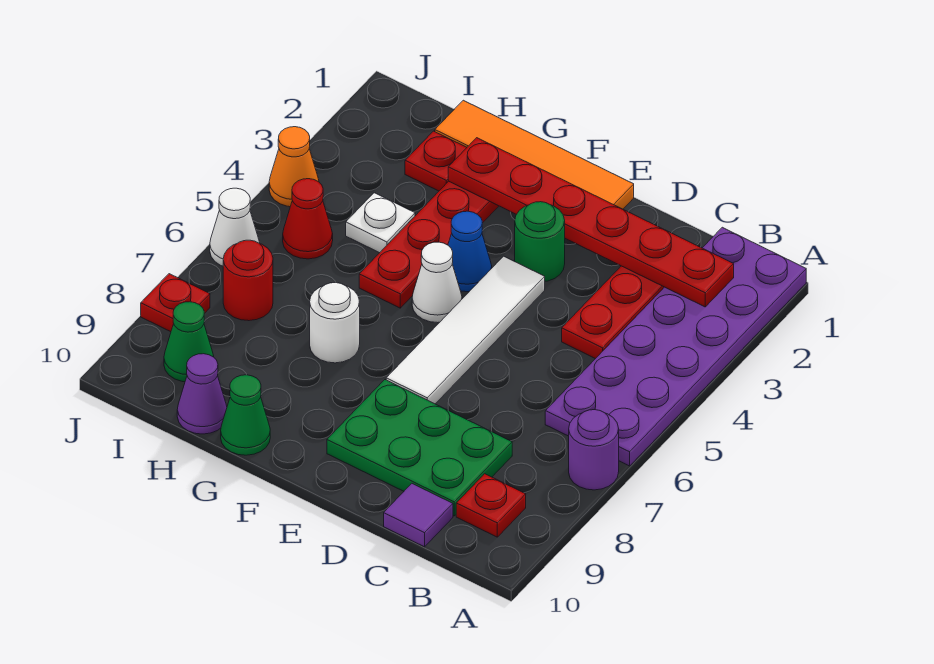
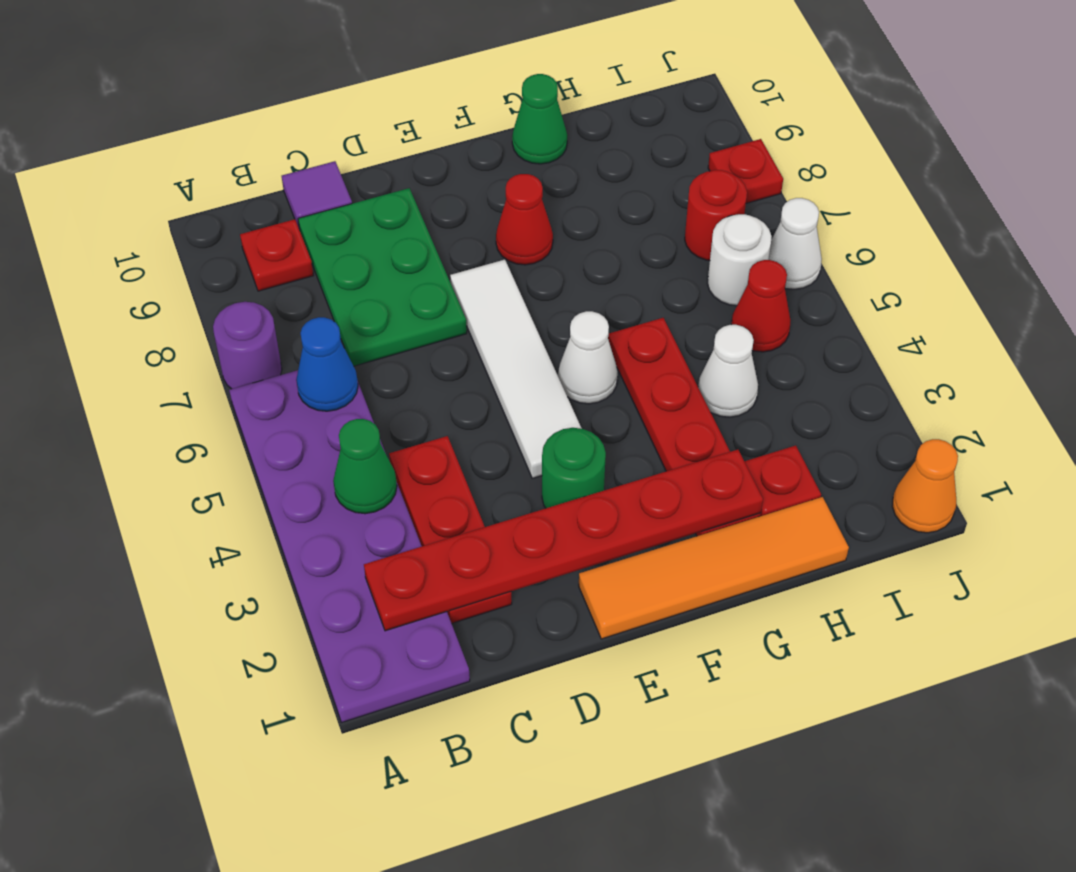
green 2x3 plate [327,380,512,516] -> green 2x3 plate turned to [298,188,467,366]
blue 1x1 cone [448,211,492,292] -> blue 1x1 cone moved to [296,317,358,411]
none -> red 1x1 cone [496,174,553,265]
white 1x1 round brick [310,283,360,363] -> white 1x1 round brick moved to [707,214,772,306]
white 1x1 plate [346,193,415,253] -> white 1x1 cone [698,325,758,417]
purple 1x1 cone [177,354,227,434] -> none
green 1x1 cone [164,302,214,382] -> green 1x1 cone moved to [333,419,397,514]
orange 1x1 cone [269,127,319,207] -> orange 1x1 cone moved to [892,439,958,533]

